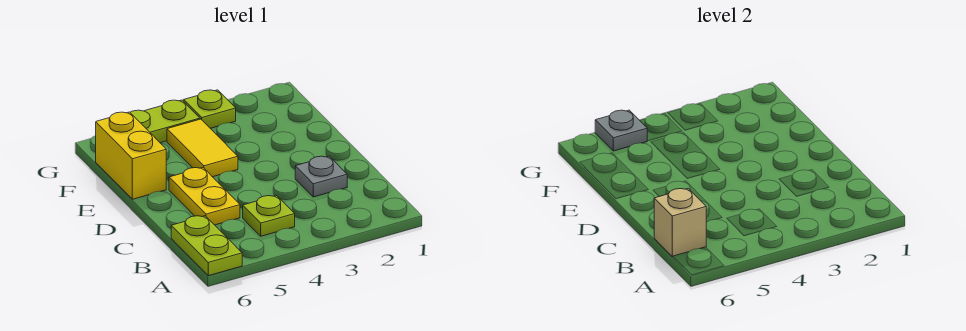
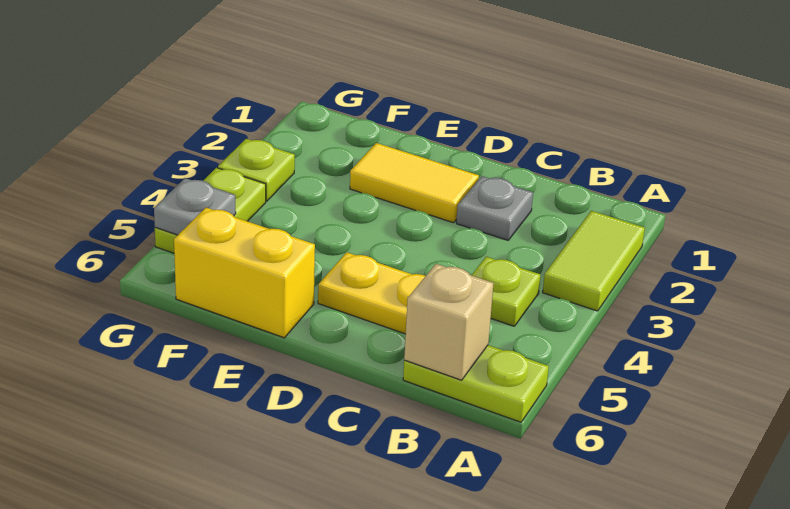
none -> lime 1x2 tile [543,211,645,311]
yellow 1x2 tile [167,119,238,177] -> yellow 1x2 tile moved to [350,143,479,223]

